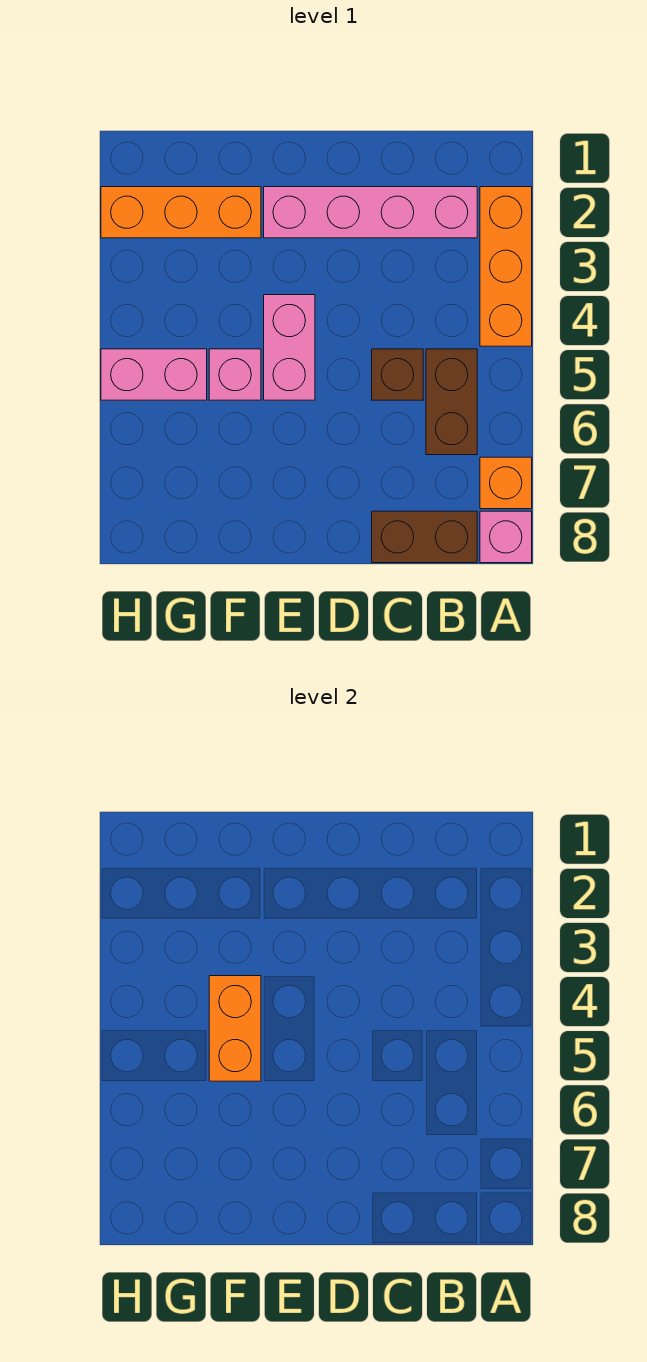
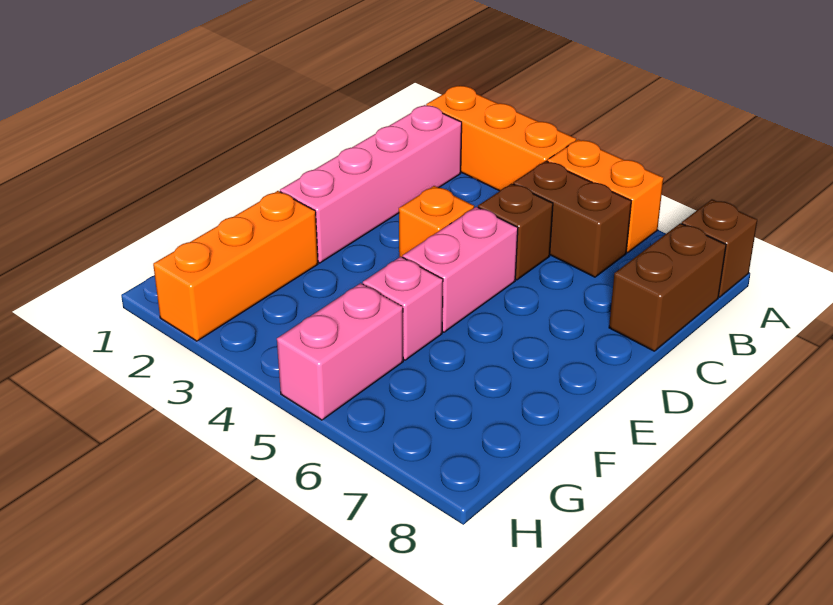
orange 1x1 brick [480,457,532,509] -> orange 1x1 brick moved to [399,186,474,257]
pink 1x1 brick [480,511,532,563] -> brown 1x1 brick [682,199,757,297]
pink 1x2 brick [264,295,315,400] -> pink 1x2 brick turned to [403,207,518,332]
orange 1x2 brick [209,976,261,1081] -> orange 1x2 brick moved to [547,139,663,253]

